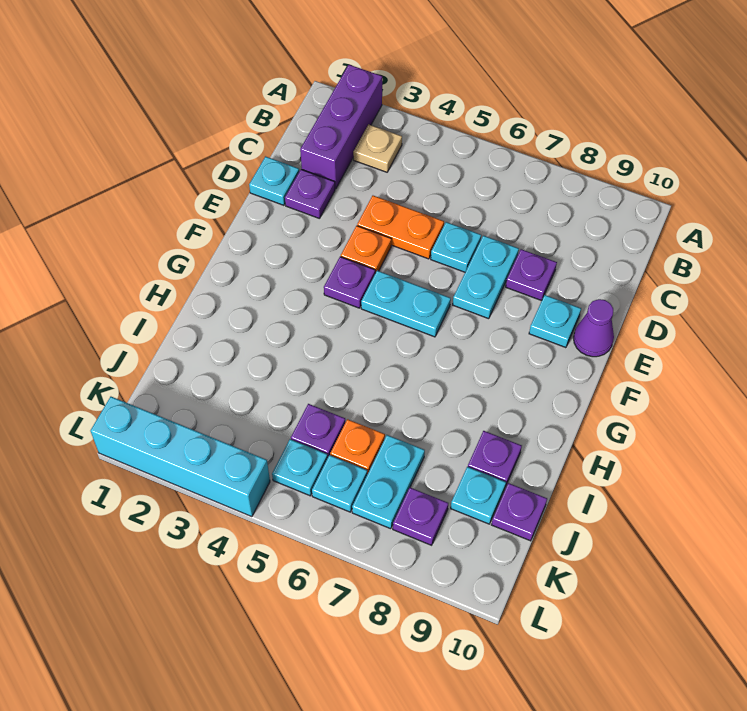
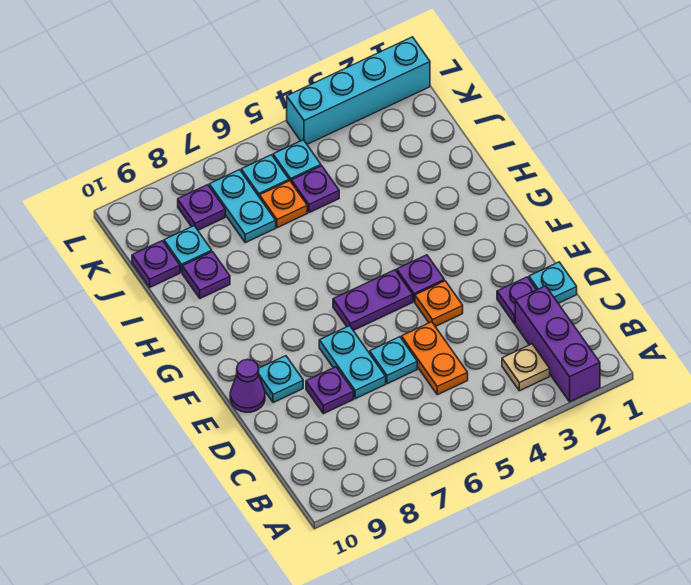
orange 1x2 plate [357,196,444,259] -> orange 1x2 plate turned to [401,322,468,395]
cyan 1x2 plate [361,271,451,337] -> purple 1x2 plate [333,270,413,330]

